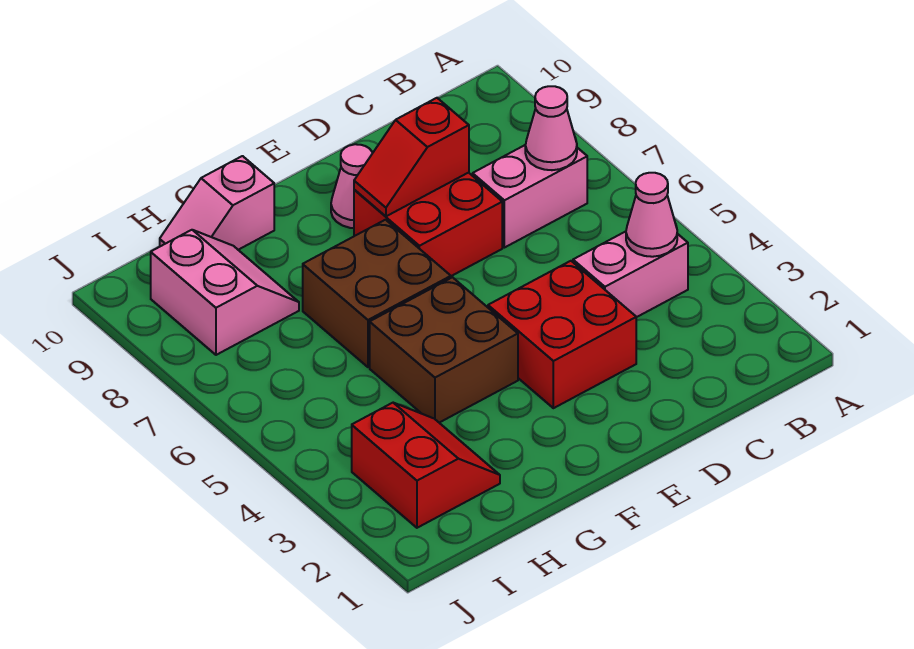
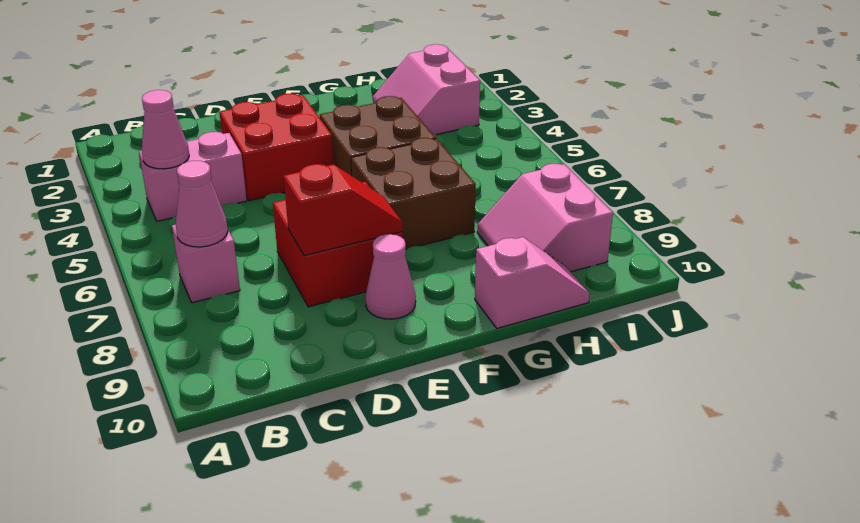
pink 1x2 brick [473,145,587,248] -> pink 1x1 brick [172,225,240,303]
red 2x2 slope [352,403,500,528] -> pink 2x2 slope [373,44,480,135]

